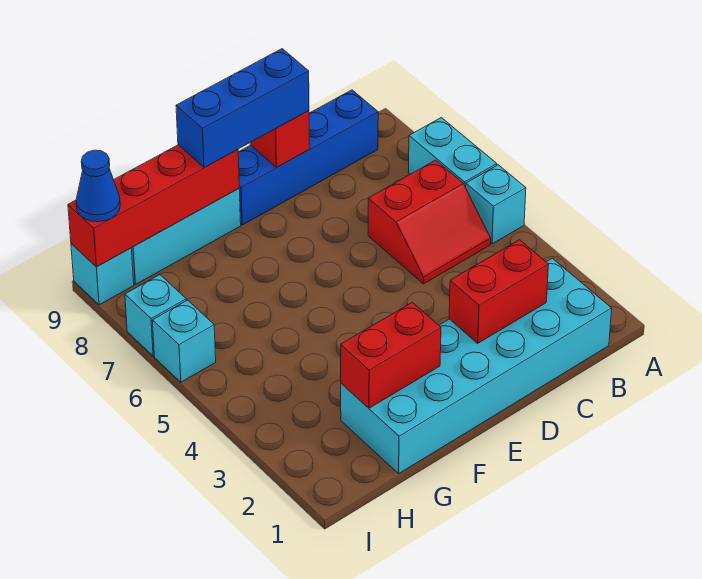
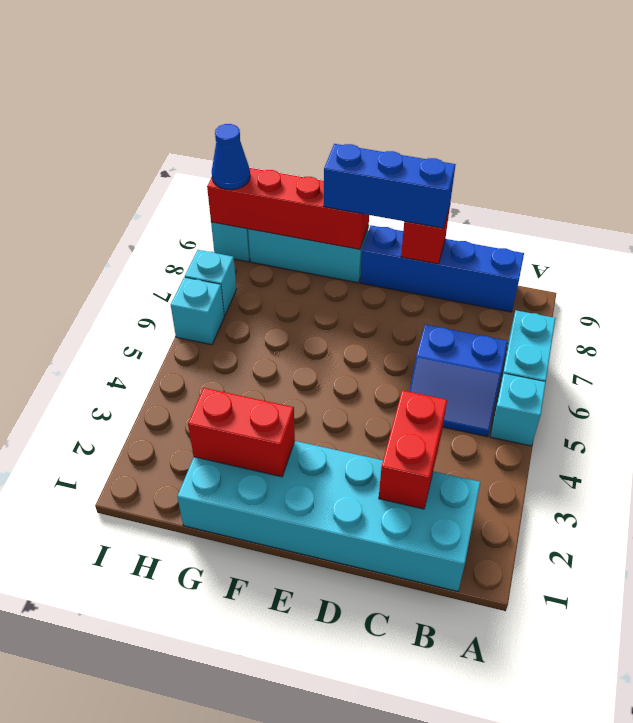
red 2x2 slope [368,160,491,284] -> blue 2x2 slope [409,325,507,437]
red 1x2 brick [449,240,549,343] -> red 1x2 brick turned to [379,390,447,509]

